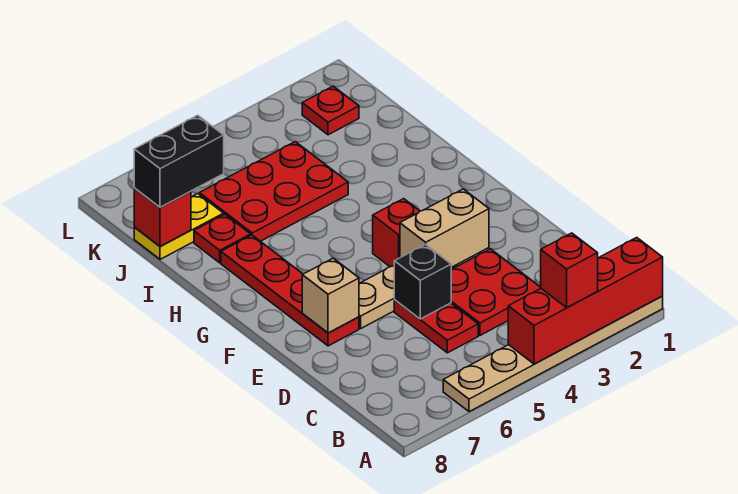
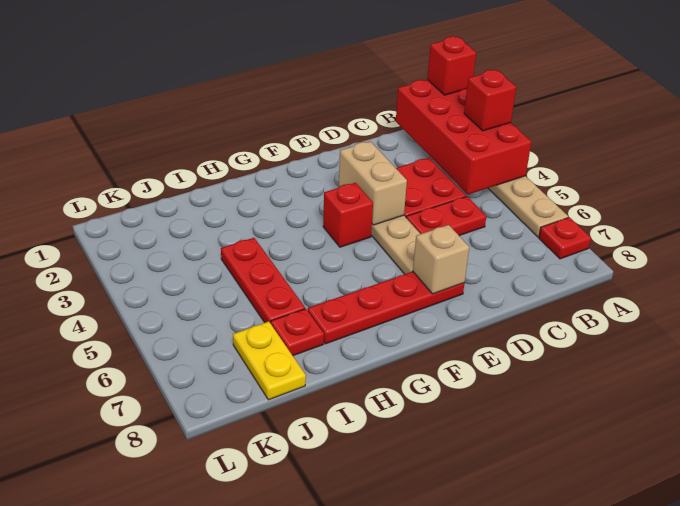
red 1x4 brick [508,238,663,364] -> red 2x4 brick [396,80,531,194]
black 1x1 brick [394,244,452,319] -> none
red 2x3 plate [199,142,348,241] -> red 1x3 plate [221,238,305,324]
black 1x2 brick [134,115,224,207] -> none
red 1x1 brick [134,188,191,247] -> red 1x1 brick moved to [427,36,476,95]
red 1x1 plate [302,86,359,135] -> red 1x1 plate moved to [539,217,591,259]

